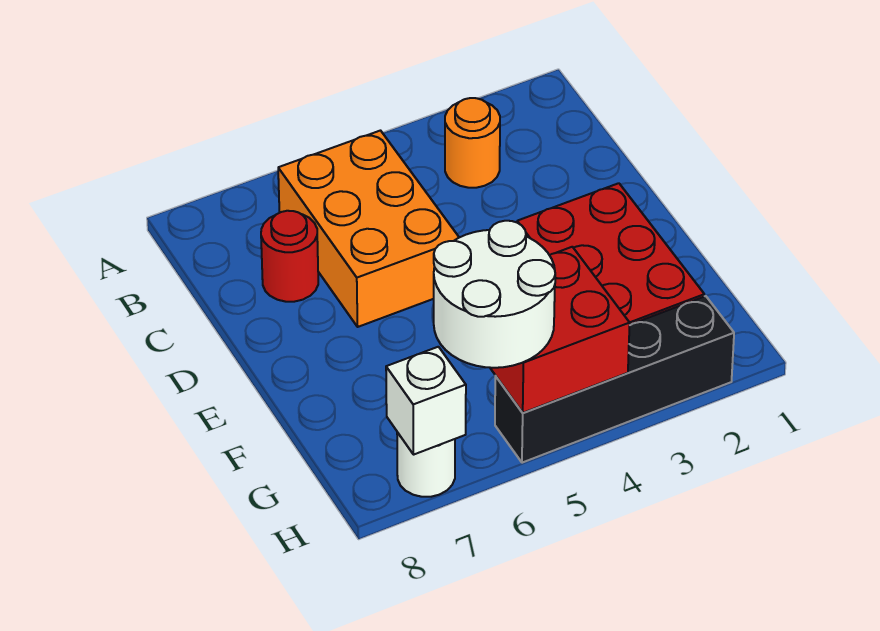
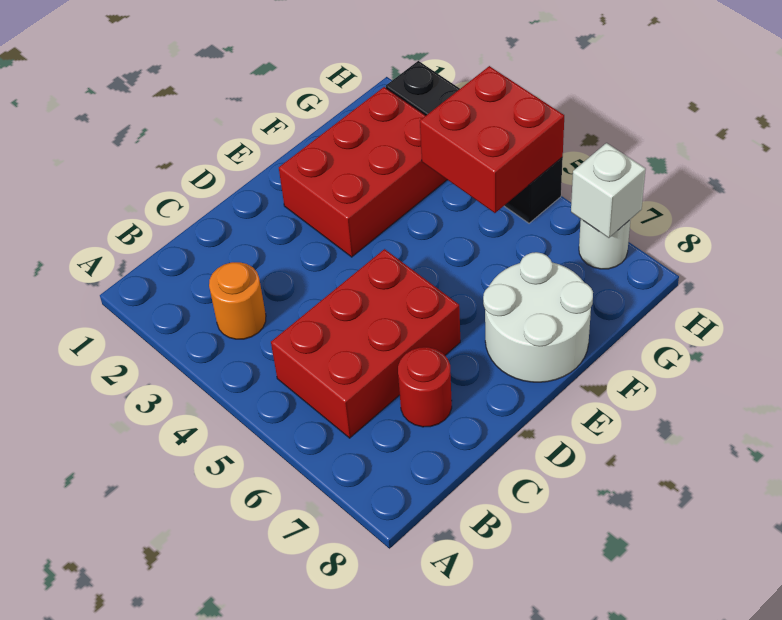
orange 2x3 brick [278,131,459,327] -> red 2x3 brick [271,249,460,438]
white 2x2 round brick [434,221,555,368] -> white 2x2 round brick moved to [483,252,593,382]

